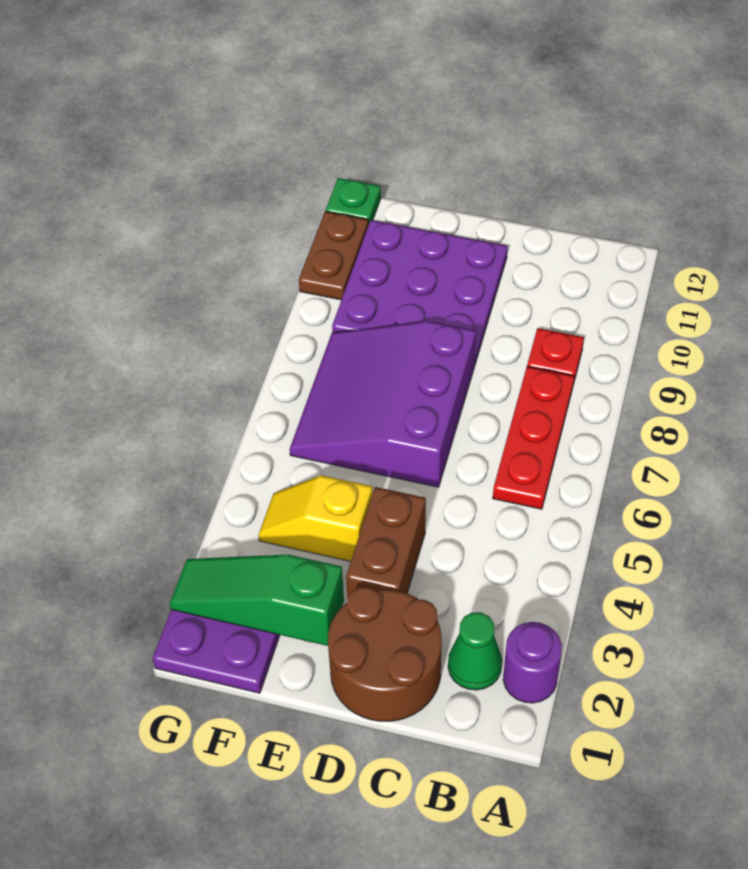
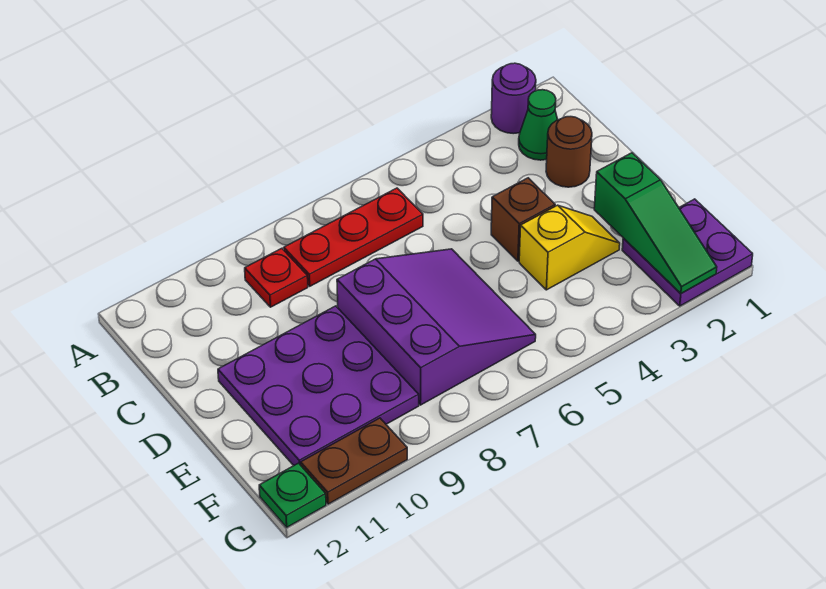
brown 2x2 round brick [328,587,442,721] -> brown 1x1 round brick [546,117,592,187]
brown 1x2 brick [346,487,426,597] -> brown 1x1 brick [491,178,555,261]
purple 3x3 slope [290,321,476,487] -> purple 3x3 slope turned to [337,249,536,405]
yellow 1x2 slope [259,475,373,561] -> yellow 1x2 slope turned to [519,205,620,290]

